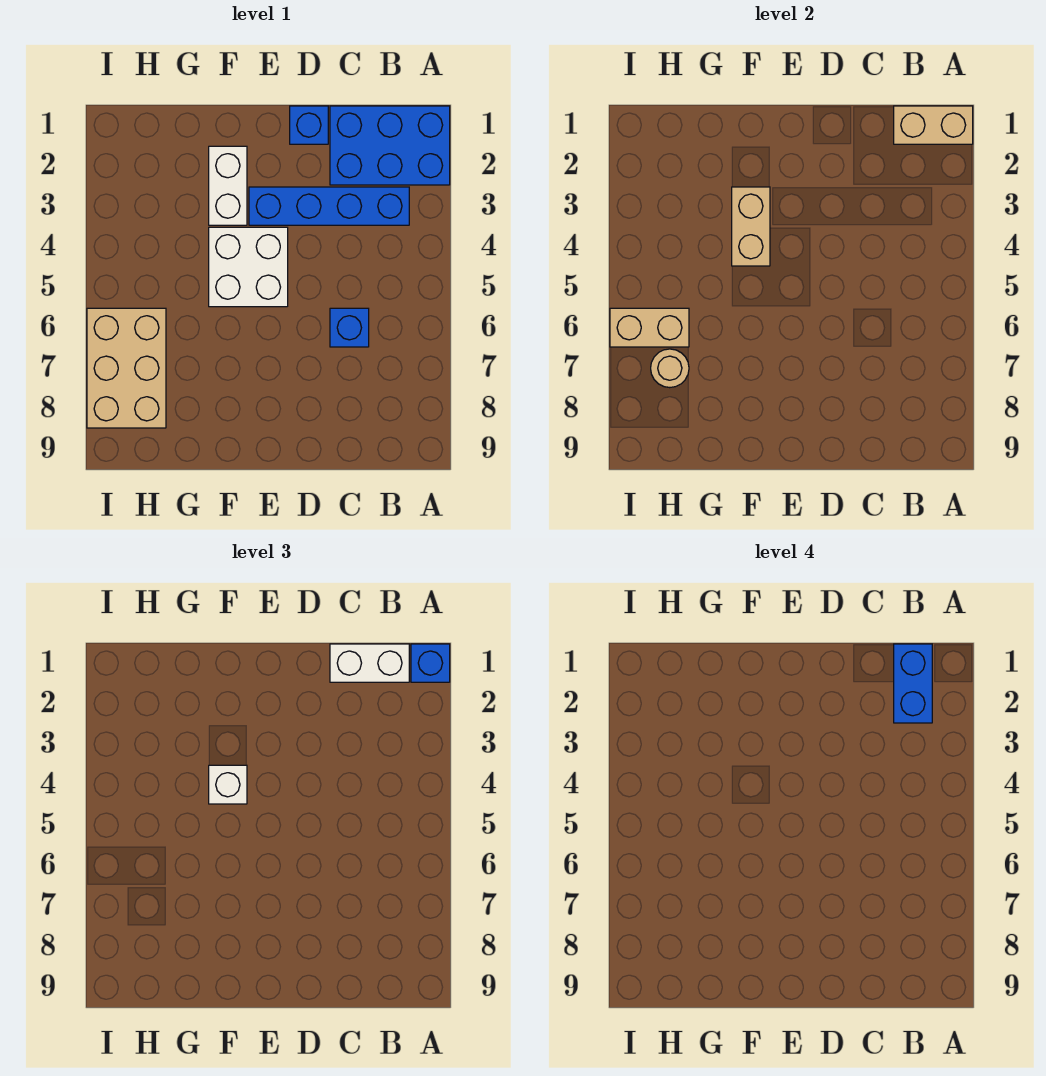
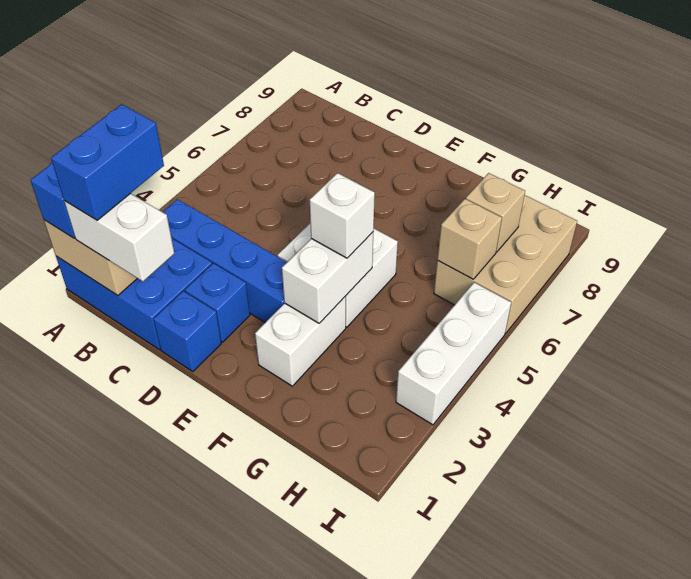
blue 1x1 brick [330,308,369,347] -> blue 1x1 brick moved to [185,263,250,342]
tan 1x2 brick [732,187,770,266] -> white 1x2 brick [282,232,373,323]
tan 1x2 brick [610,308,689,347] -> tan 1x1 brick [437,199,502,279]
tan 1x1 round brick [651,349,689,388] -> tan 1x1 brick [466,173,525,252]
none -> white 1x3 brick [396,282,511,425]

